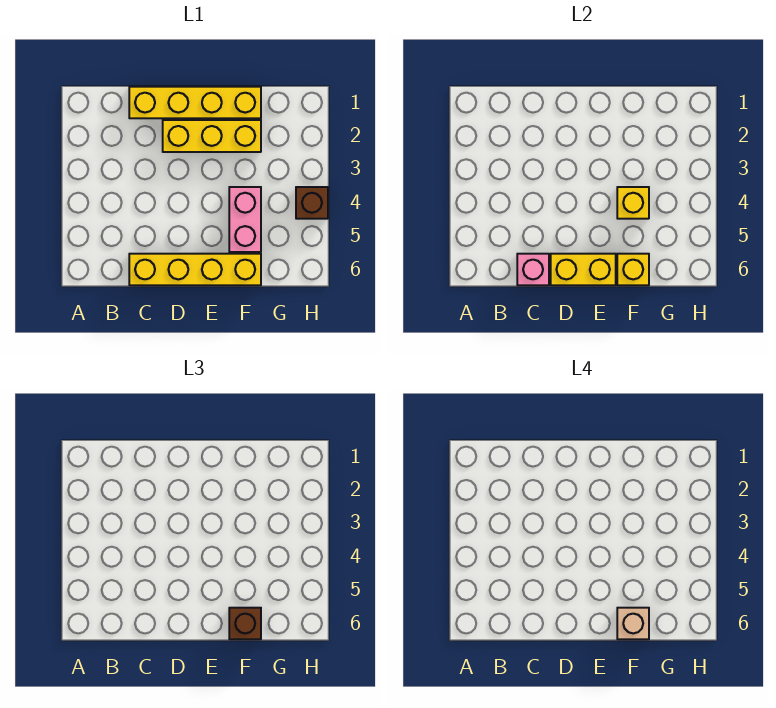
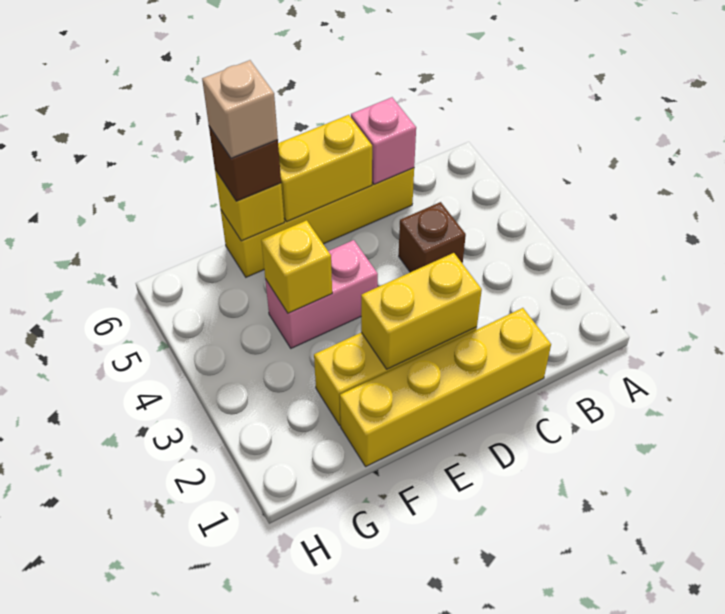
none -> yellow 1x2 brick [361,253,482,369]
pink 1x2 brick [229,187,261,252] -> pink 1x2 brick turned to [265,240,378,348]
brown 1x1 brick [296,187,328,219] -> brown 1x1 brick moved to [399,202,466,272]

